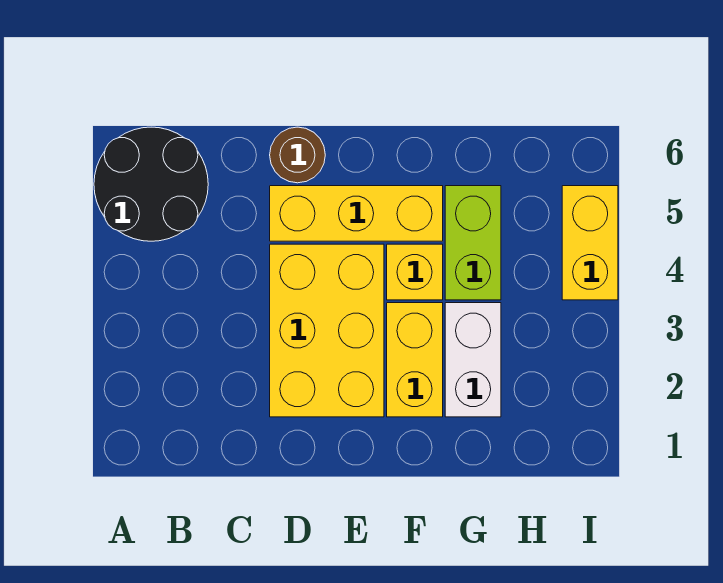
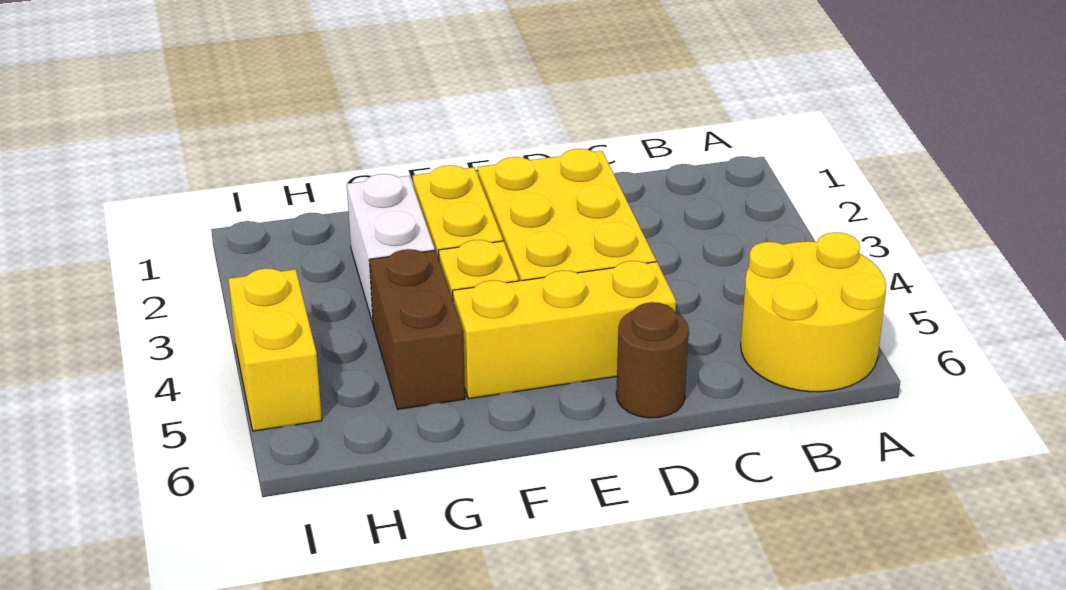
black 2x2 round brick [94,127,208,241] -> yellow 2x2 round brick [741,232,886,392]
lime 1x2 brick [445,186,501,300] -> brown 1x2 brick [369,249,465,409]

